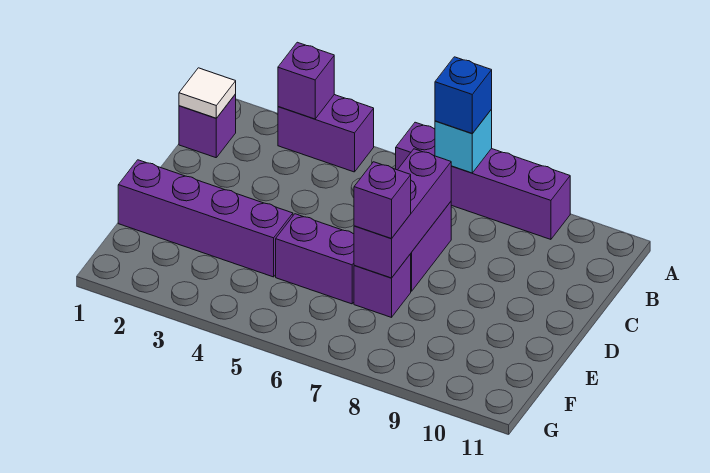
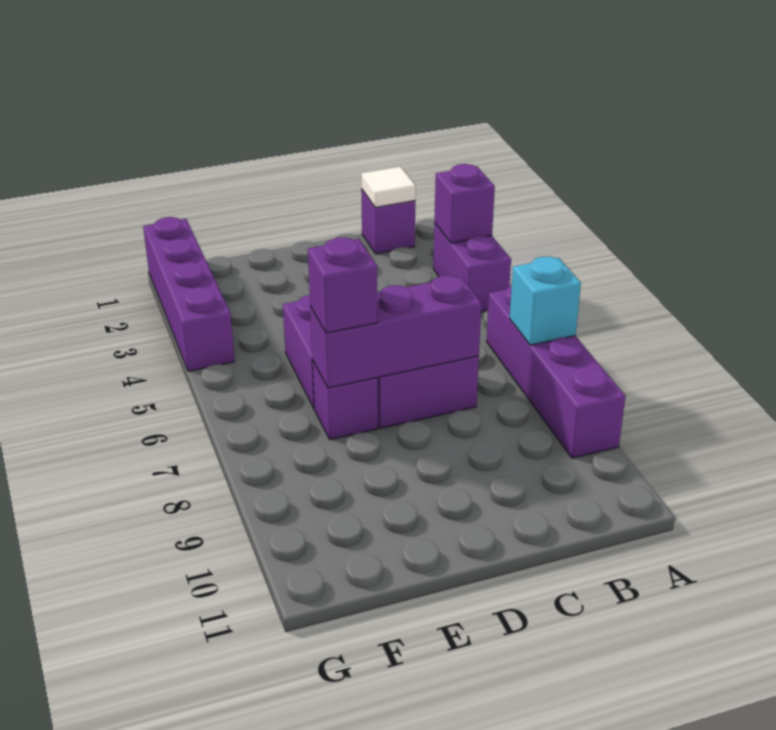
blue 1x1 brick [435,57,492,133] -> none
purple 1x4 brick [118,160,293,277] -> purple 1x4 brick moved to [143,217,235,371]

